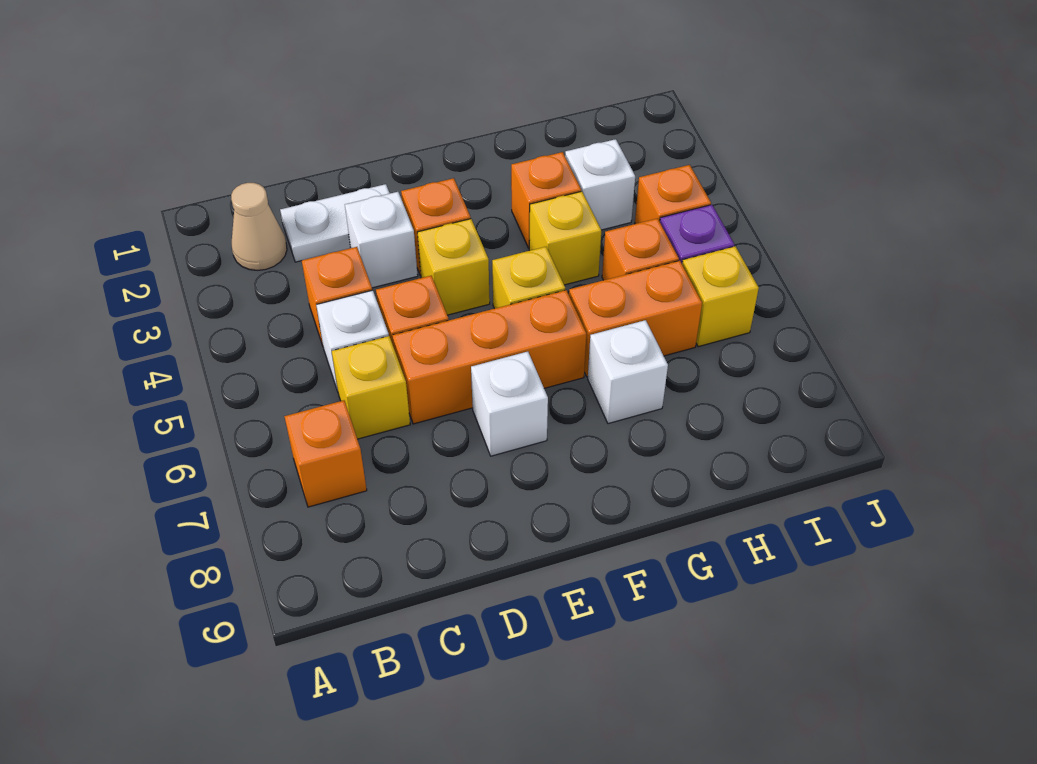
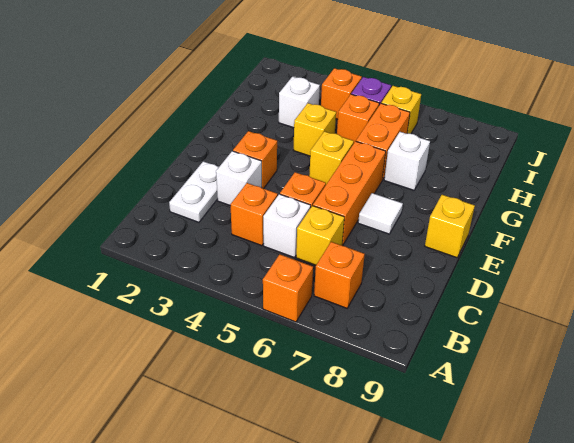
tan 1x1 cone [231,183,287,270] -> none
yellow 1x1 brick [417,219,490,315] -> yellow 1x1 brick moved to [425,195,475,258]
white 1x1 brick [471,352,548,456] -> white 1x1 tile [358,193,403,234]
orange 1x1 brick [511,152,581,248] -> orange 1x1 brick moved to [263,254,313,322]

